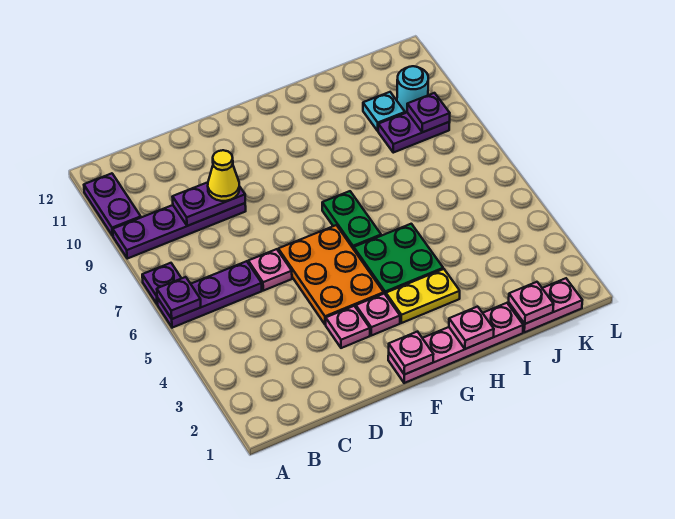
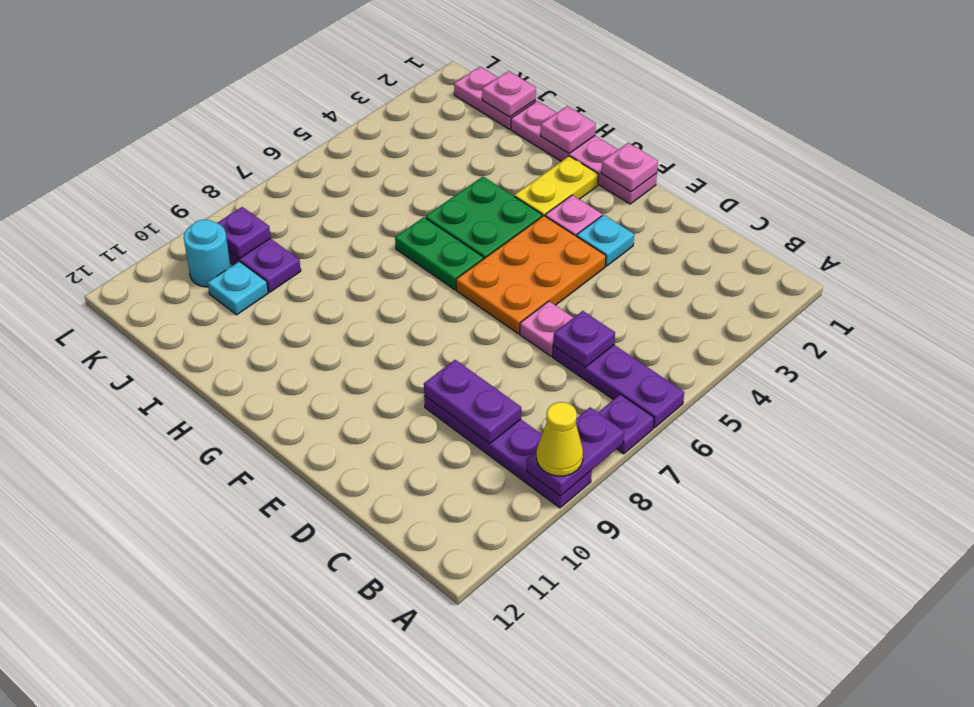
purple 1x1 plate [157,277,201,319] -> purple 1x1 plate moved to [553,311,615,367]
purple 1x2 plate [84,173,141,236] -> purple 1x2 plate moved to [526,407,624,496]
yellow 1x1 cone [208,150,239,201] -> yellow 1x1 cone moved to [537,402,583,476]
pink 1x1 plate [326,306,370,348] -> cyan 1x1 plate [577,215,634,266]
yellow 1x2 plate [386,269,460,323] -> yellow 1x2 plate turned to [514,156,598,216]
green 1x2 plate [322,191,381,249] -> green 1x2 plate turned to [395,217,484,290]

